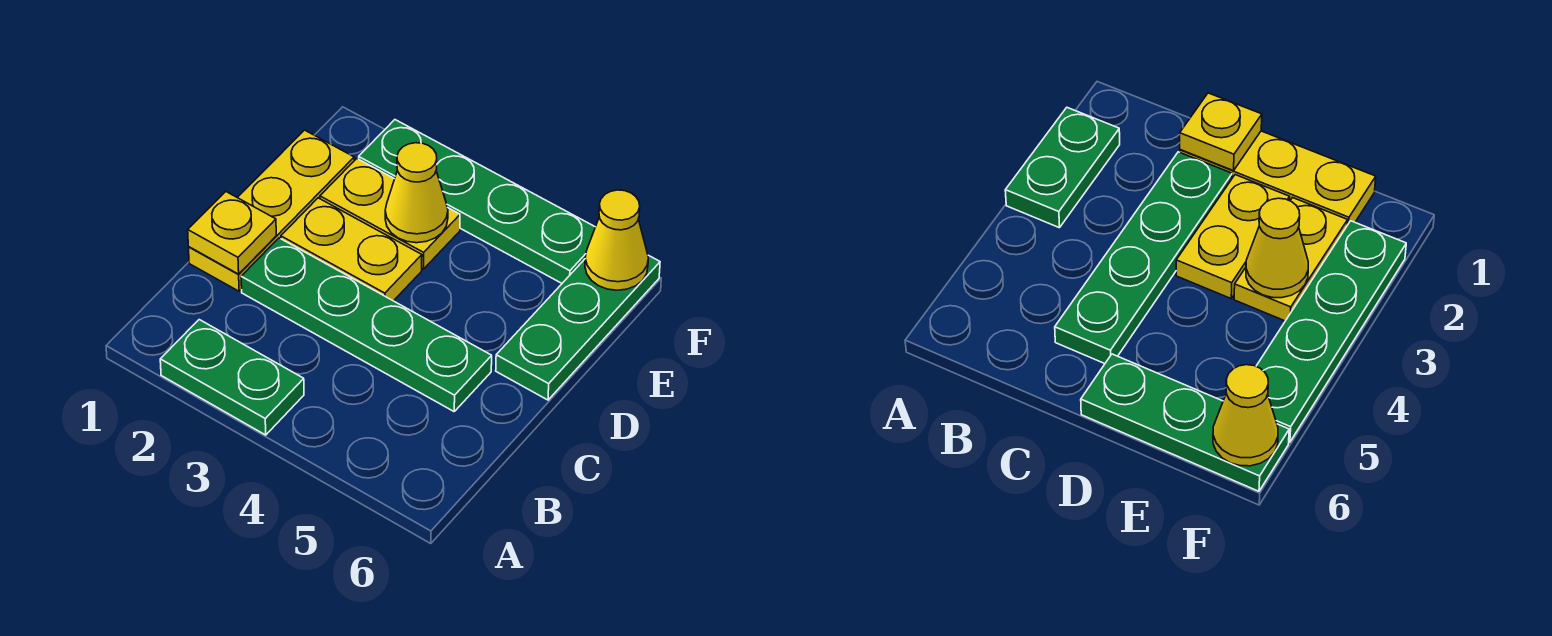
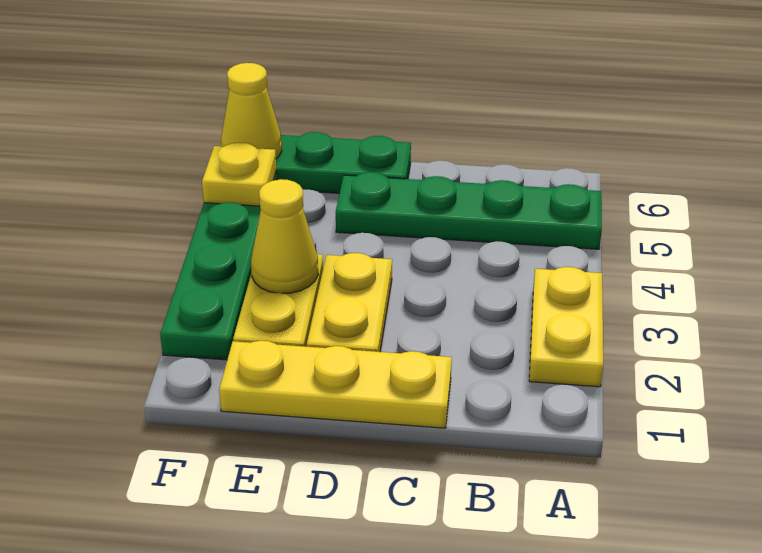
green 1x2 plate [160,320,304,435] -> yellow 1x2 plate [529,267,603,387]
yellow 1x1 plate [188,192,276,274] -> yellow 1x1 plate moved to [202,143,276,206]
green 1x4 plate [241,238,492,411] -> green 1x4 plate turned to [336,172,602,249]

